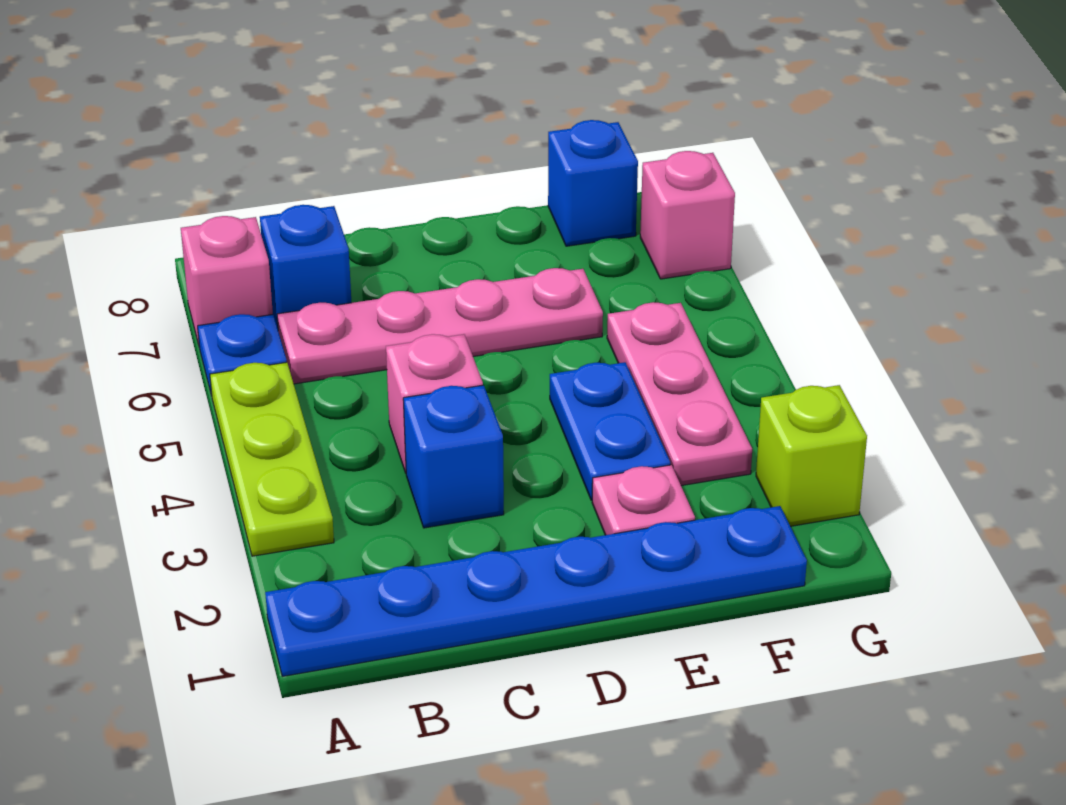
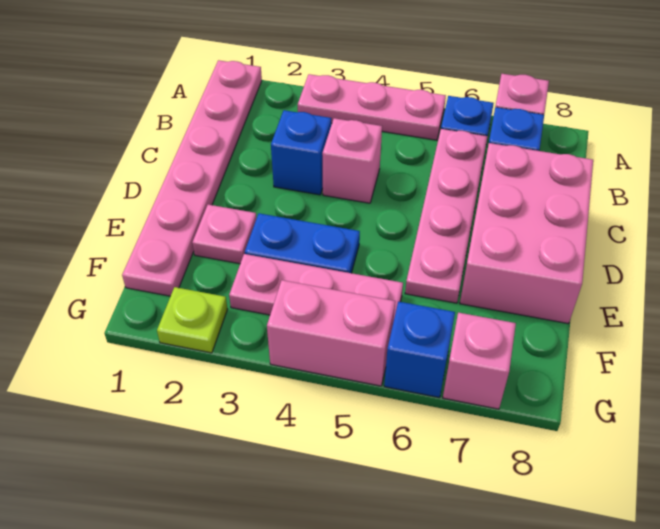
blue 1x6 plate [265,506,807,676] -> pink 1x6 plate [122,60,262,296]
lime 1x3 plate [210,362,334,556] -> pink 1x3 plate [298,74,446,140]
none -> pink 2x3 brick [460,143,593,324]
blue 1x1 brick [548,120,638,246] -> blue 1x1 brick moved to [384,302,455,398]
lime 1x1 brick [756,385,867,526] -> lime 1x1 plate [157,287,227,353]
none -> pink 1x2 brick [267,280,395,386]

